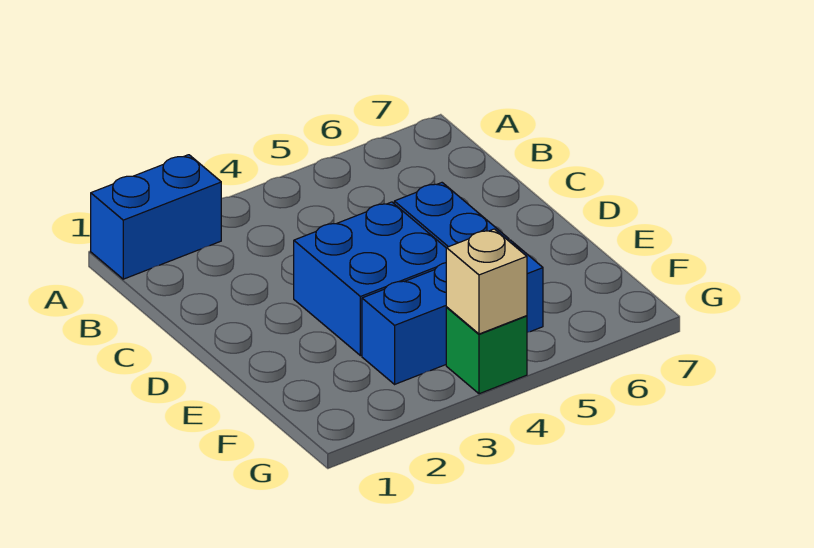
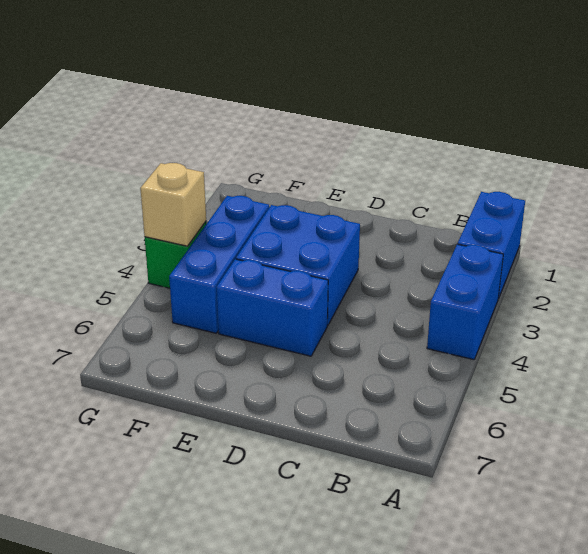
none -> blue 1x2 brick [427,244,503,360]

